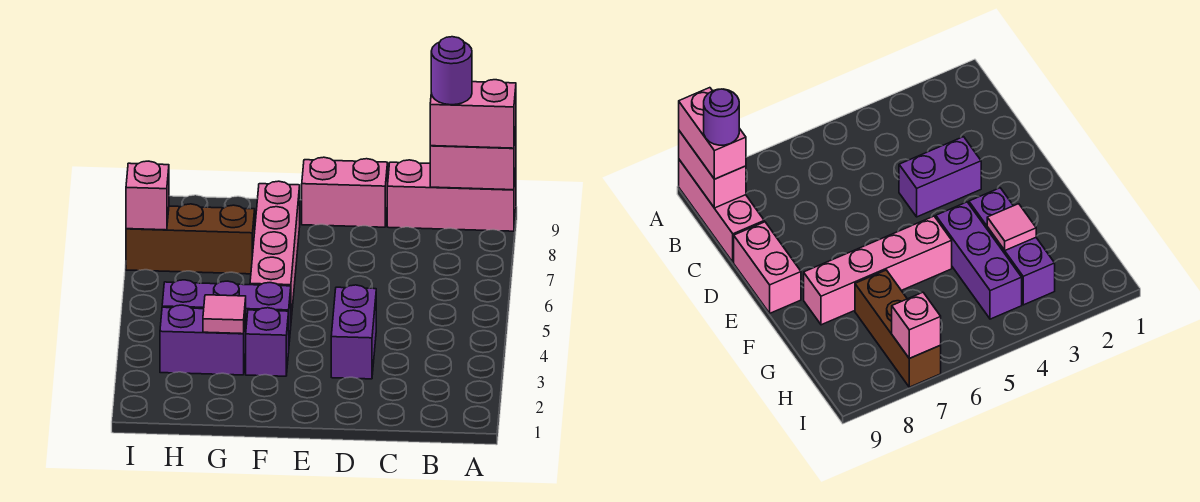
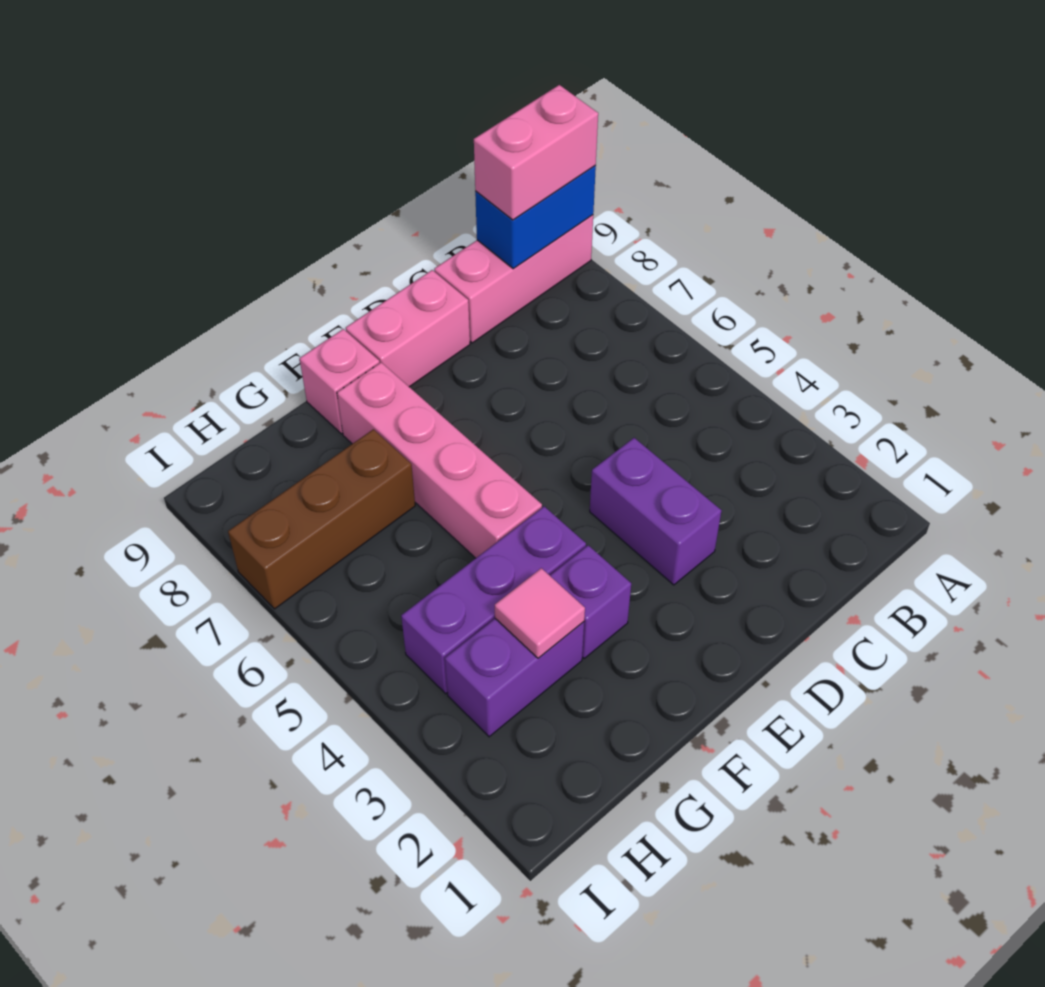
pink 1x2 brick [430,130,516,190] -> blue 1x2 brick [475,165,596,269]
purple 1x1 round brick [431,37,472,105] -> none
pink 1x1 brick [126,161,169,230] -> pink 1x1 brick moved to [299,329,380,434]

